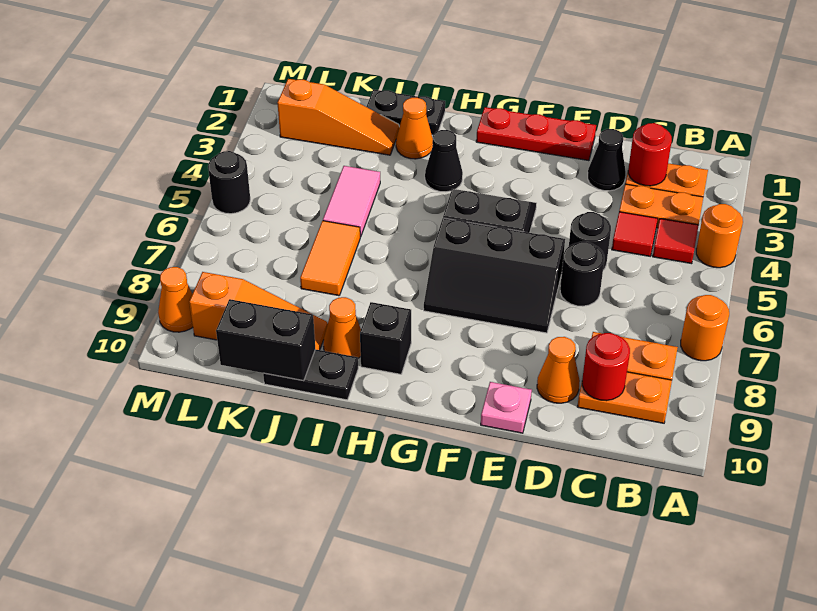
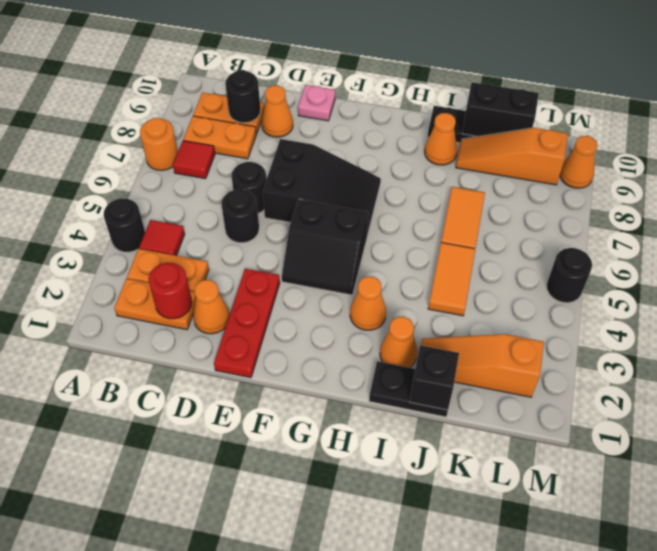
orange 1x1 round brick [696,204,743,268] -> black 1x1 round brick [104,199,145,252]
red 1x1 tile [612,212,658,256] -> red 1x1 tile moved to [173,141,215,179]
red 1x1 round brick [582,333,630,401] -> black 1x1 round brick [225,70,260,123]
black 1x1 cone [588,129,626,191] -> orange 1x1 cone [193,280,230,334]
red 1x3 plate [476,107,596,161] -> red 1x3 plate turned to [214,269,280,378]
black 2x3 slope [424,218,565,333] -> black 2x3 slope turned to [263,139,381,235]
black 1x1 cone [425,130,463,192] -> orange 1x1 cone [350,277,386,330]
black 1x1 brick [360,302,411,374] -> black 1x1 brick moved to [410,345,459,410]
pink 1x2 tile [323,166,380,237] -> orange 1x2 tile [428,243,475,316]

